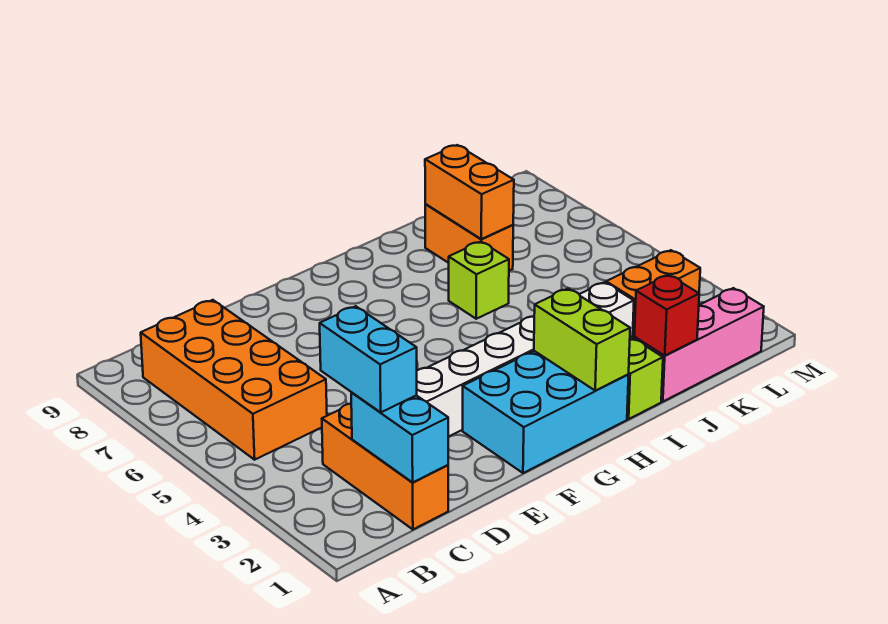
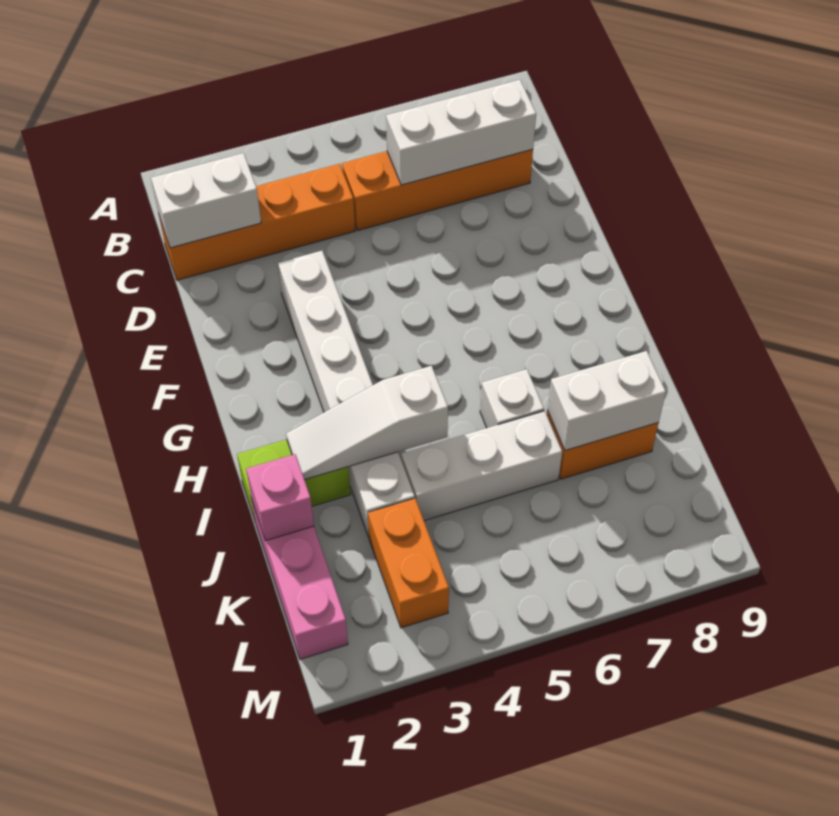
orange 2x4 brick [141,300,327,460] -> orange 1x4 brick [342,149,533,231]
orange 1x3 brick [322,404,448,529] -> orange 1x4 brick [159,164,355,280]
cyan 1x2 brick [351,393,448,483] -> white 1x2 brick [151,153,261,248]
cyan 1x2 brick [320,306,417,412] -> none
none -> white 1x3 brick [386,80,536,185]
cyan 2x3 brick [463,351,629,473] -> none
lime 1x2 brick [534,289,630,391] -> none
none -> white 1x3 slope [286,366,448,480]
lime 1x1 brick [449,242,509,319] -> white 1x1 brick [480,369,544,428]
red 1x1 brick [634,275,699,356] -> pink 1x1 brick [246,454,314,541]
none -> white 1x3 brick [401,411,562,521]
orange 1x2 brick [425,145,514,239] -> white 1x2 brick [547,351,666,451]

